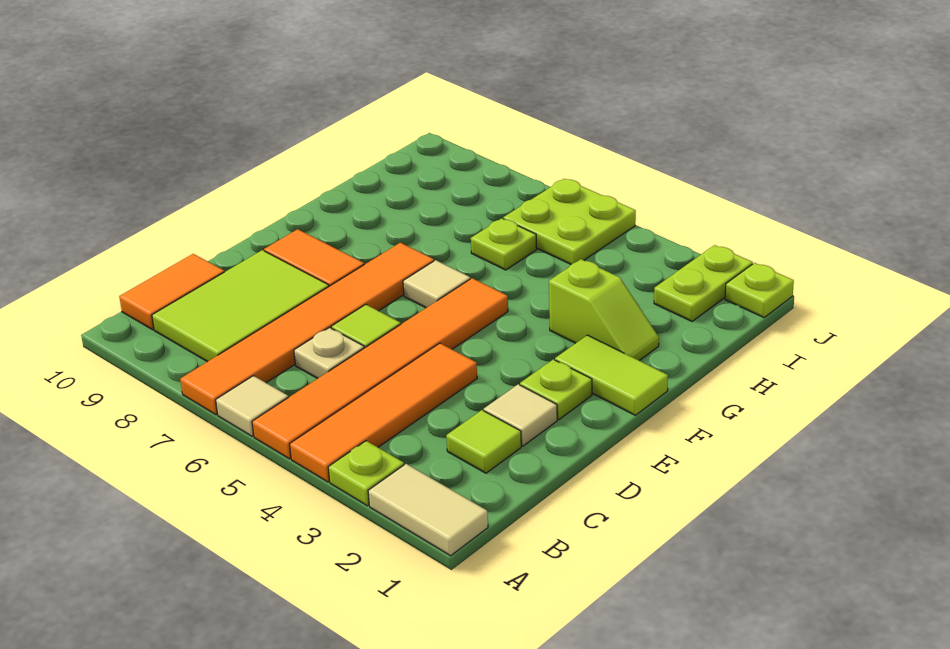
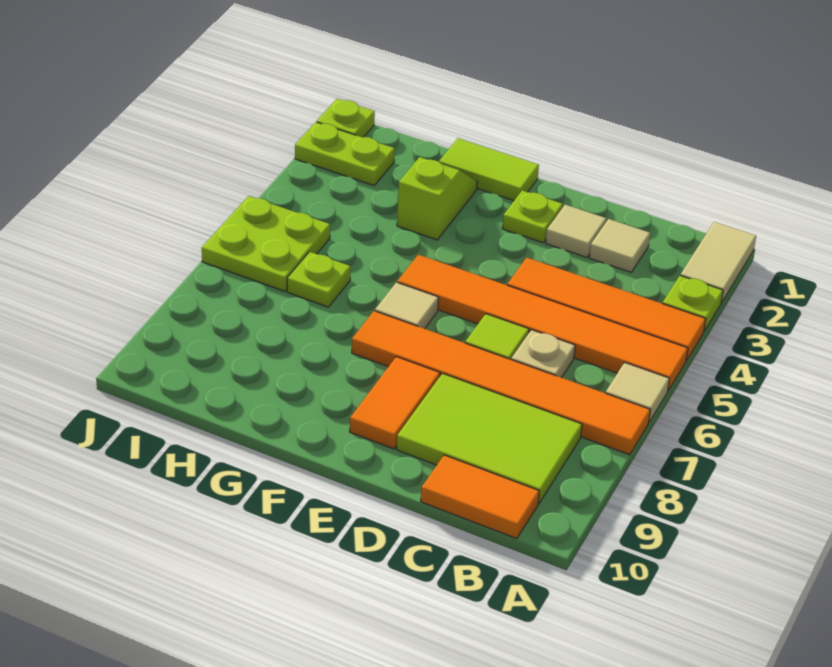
lime 1x1 tile [446,410,521,473] -> tan 1x1 tile [589,219,650,272]
lime 1x2 tile [555,335,668,415] -> lime 1x2 tile turned to [439,138,539,201]

